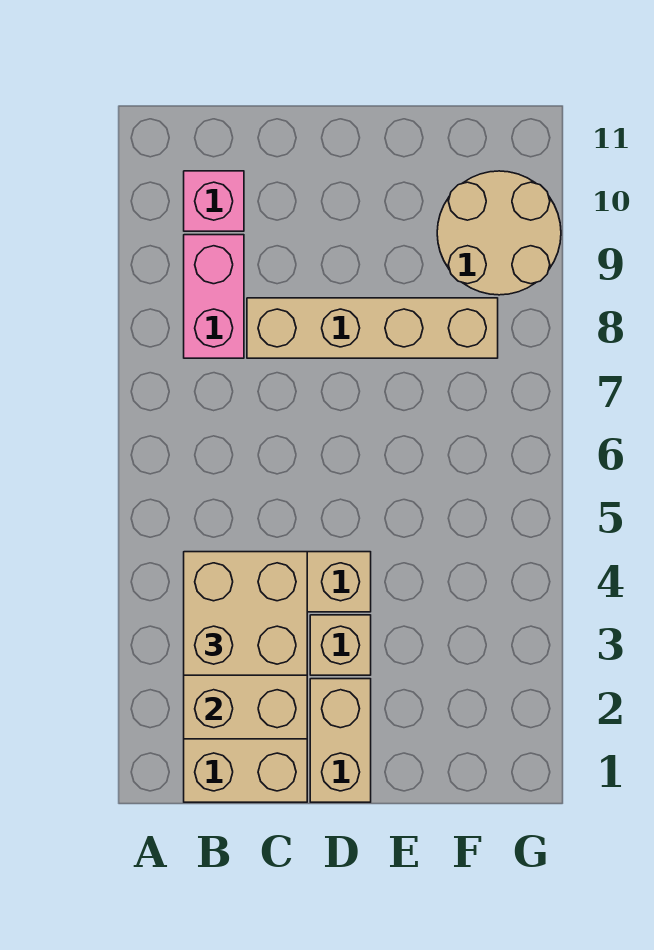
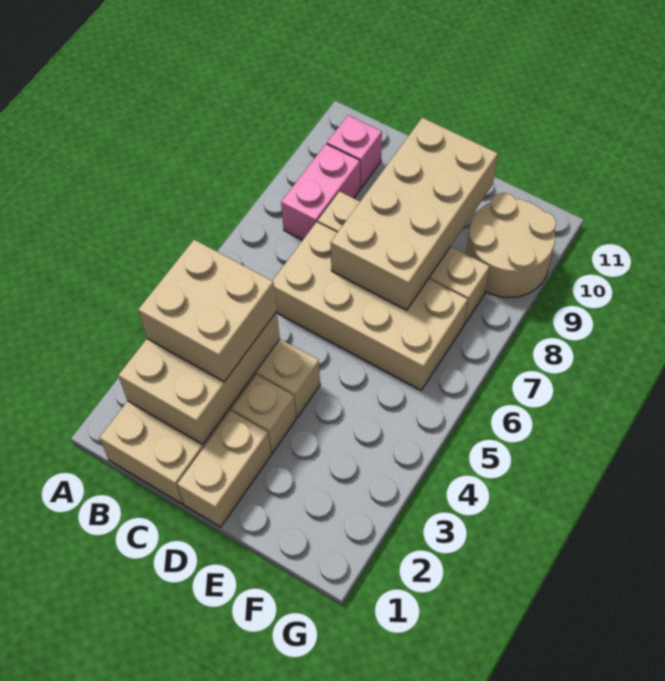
none -> tan 2x4 brick [273,222,468,390]
none -> tan 2x4 brick [330,118,498,310]

